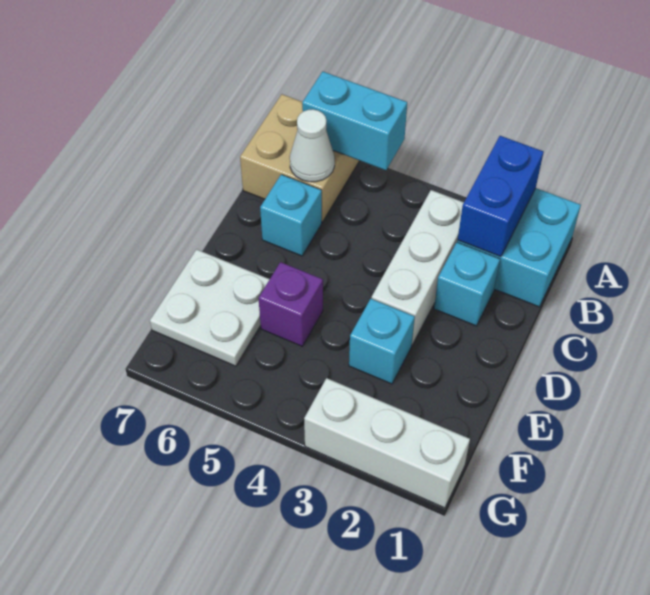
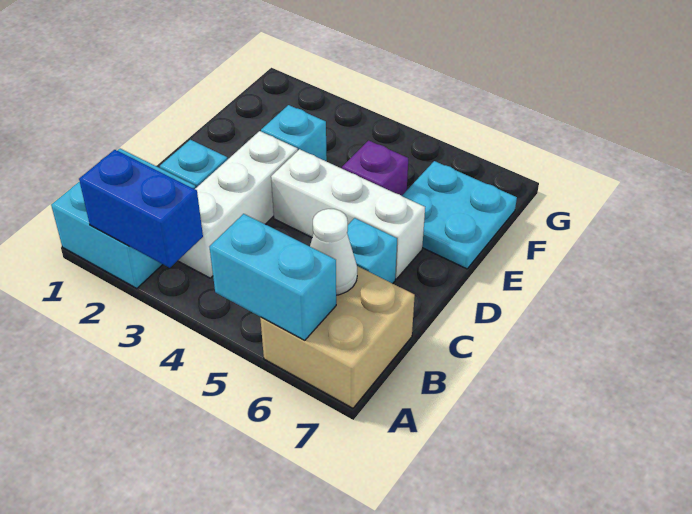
blue 1x2 brick [458,136,543,257] -> blue 1x2 brick turned to [79,150,203,268]
white 2x2 plate [150,249,270,366] -> cyan 2x2 plate [402,161,517,269]
white 1x3 brick [304,378,470,508] -> white 1x3 brick moved to [271,149,425,279]

